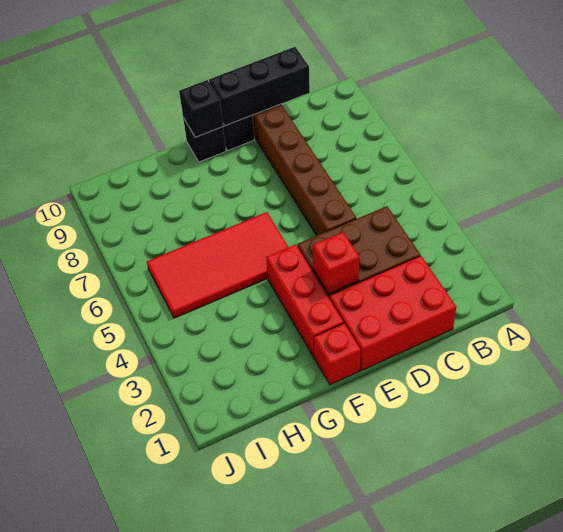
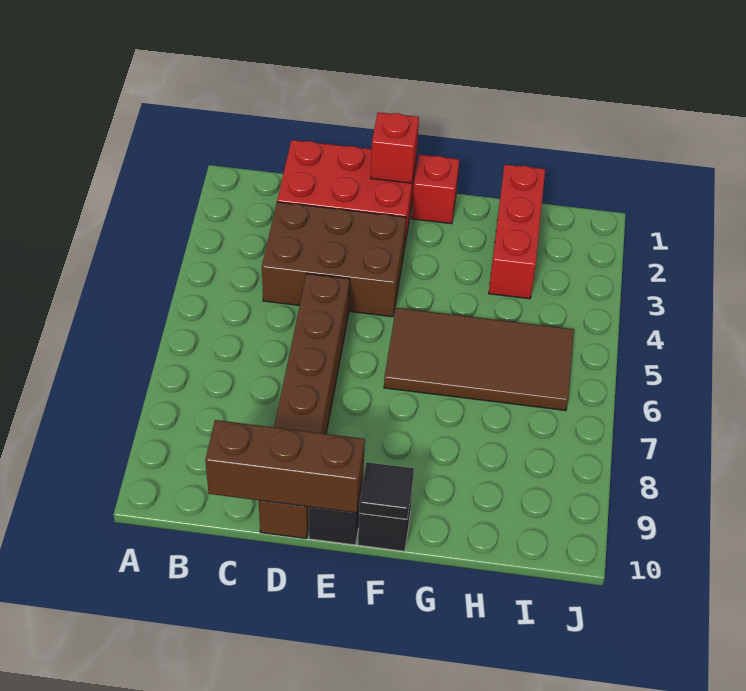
black 1x3 brick [209,47,310,126] -> brown 1x3 brick [205,420,365,513]
red 1x1 brick [313,232,359,294] -> red 1x1 brick moved to [371,112,419,183]
red 1x3 brick [266,245,344,357] -> red 1x3 brick moved to [489,164,545,299]
red 2x4 tile [147,212,288,318] -> brown 2x4 tile [384,308,574,410]
black 1x1 brick [179,80,223,137] -> black 1x1 tile [359,462,414,519]

